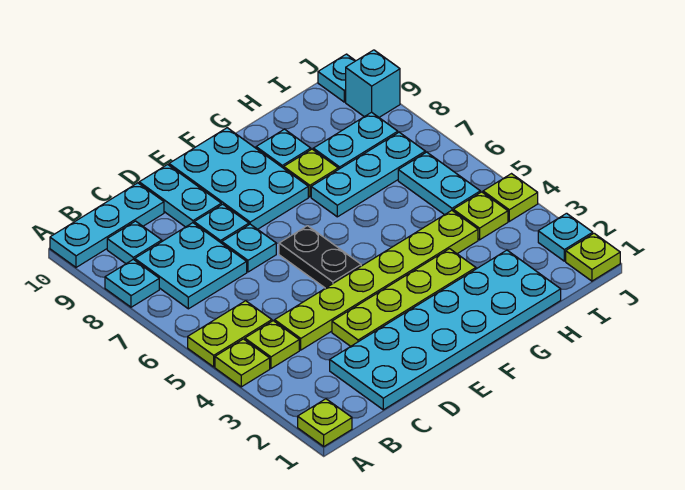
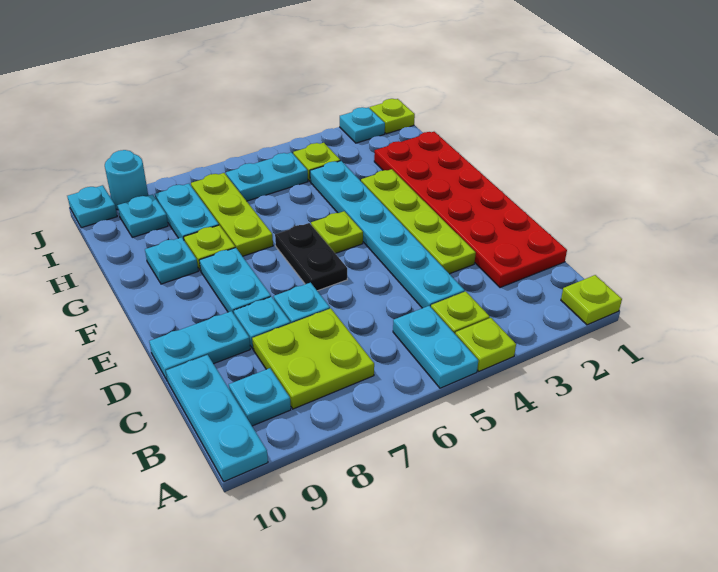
lime 1x2 plate [188,301,272,367] -> cyan 1x2 plate [393,306,478,388]
cyan 1x1 plate [105,259,159,307] -> cyan 1x1 plate moved to [118,194,168,237]
cyan 2x2 plate [135,223,247,309] -> lime 2x2 plate [252,308,374,409]
cyan 2x6 plate [330,250,561,410] -> red 2x6 plate [374,132,567,288]
lime 1x6 plate [275,210,478,350] -> cyan 1x6 plate [310,161,465,308]
black 1x2 plate [279,226,361,288] -> black 1x2 plate turned to [275,223,347,291]
cyan 2x3 plate [169,128,308,229] -> cyan 1x2 plate [199,248,271,314]
cyan 1x3 plate [311,132,425,217] -> lime 1x3 plate [191,173,273,256]
lime 1x1 plate [483,174,538,221] -> lime 1x1 plate moved to [311,211,363,253]
cyan 1x1 brick [346,50,400,117] -> cyan 1x1 round brick [105,150,148,210]

